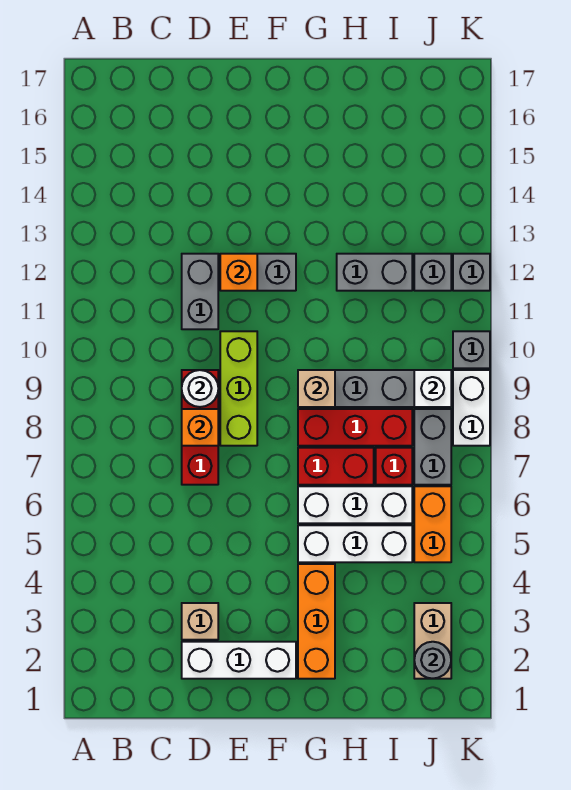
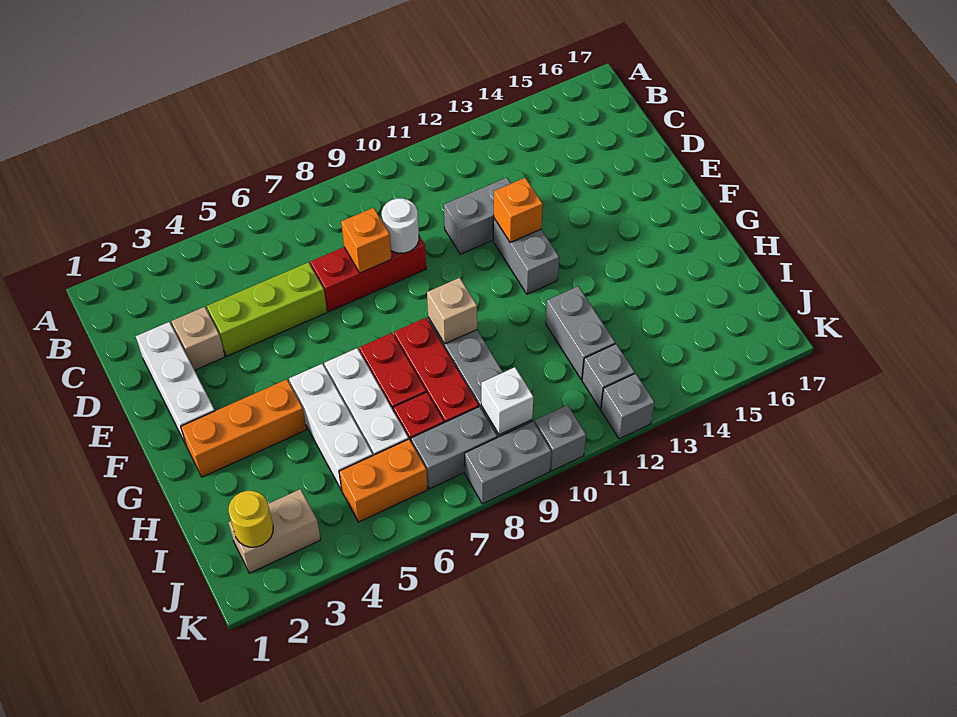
lime 1x3 brick [220,331,257,446] -> lime 1x3 brick moved to [207,262,327,356]
grey 1x1 round brick [414,642,451,679] -> yellow 1x1 round brick [229,491,273,547]
white 1x2 brick [453,370,490,446] -> grey 1x2 brick [465,421,551,504]

